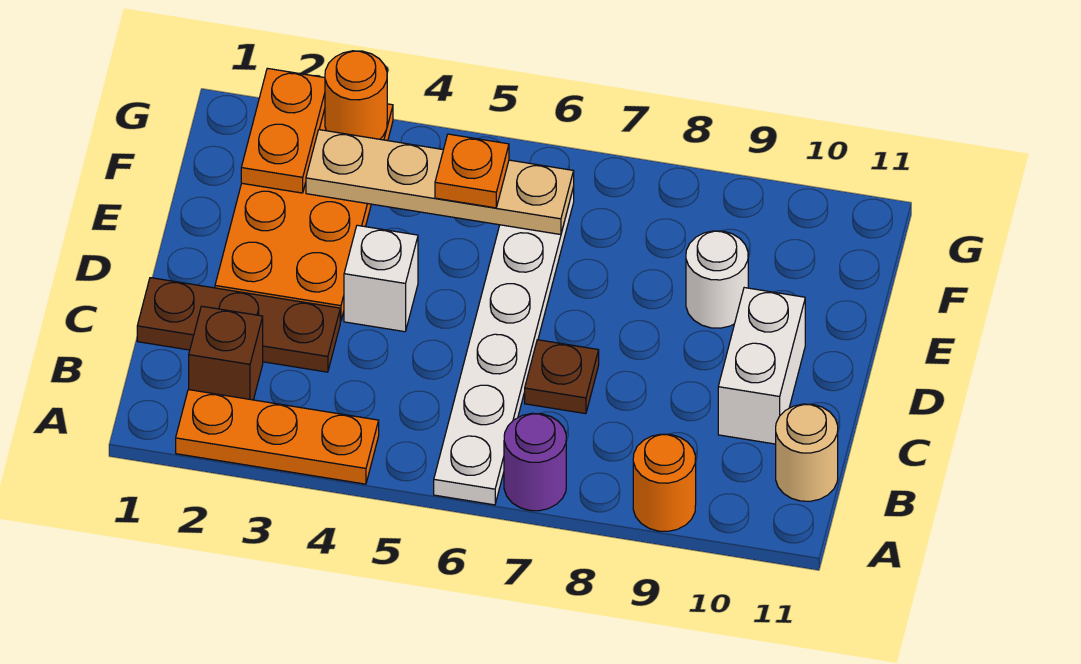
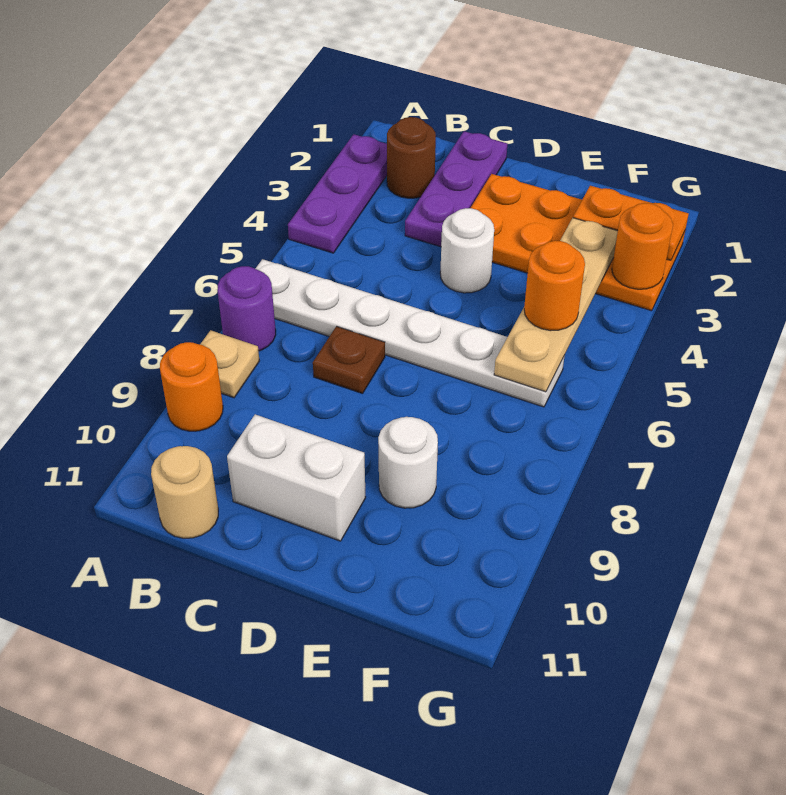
orange 1x3 plate [176,390,379,484] -> purple 1x3 plate [288,134,387,253]
none -> tan 1x1 plate [200,330,259,398]
brown 1x1 brick [189,306,263,400] -> brown 1x1 round brick [387,117,436,198]
brown 1x3 plate [137,278,340,372] -> purple 1x3 plate [405,131,507,247]
white 1x1 brick [344,225,418,332] -> white 1x1 round brick [440,208,494,293]
orange 1x1 plate [435,134,509,208] -> orange 1x1 round brick [524,241,585,331]

